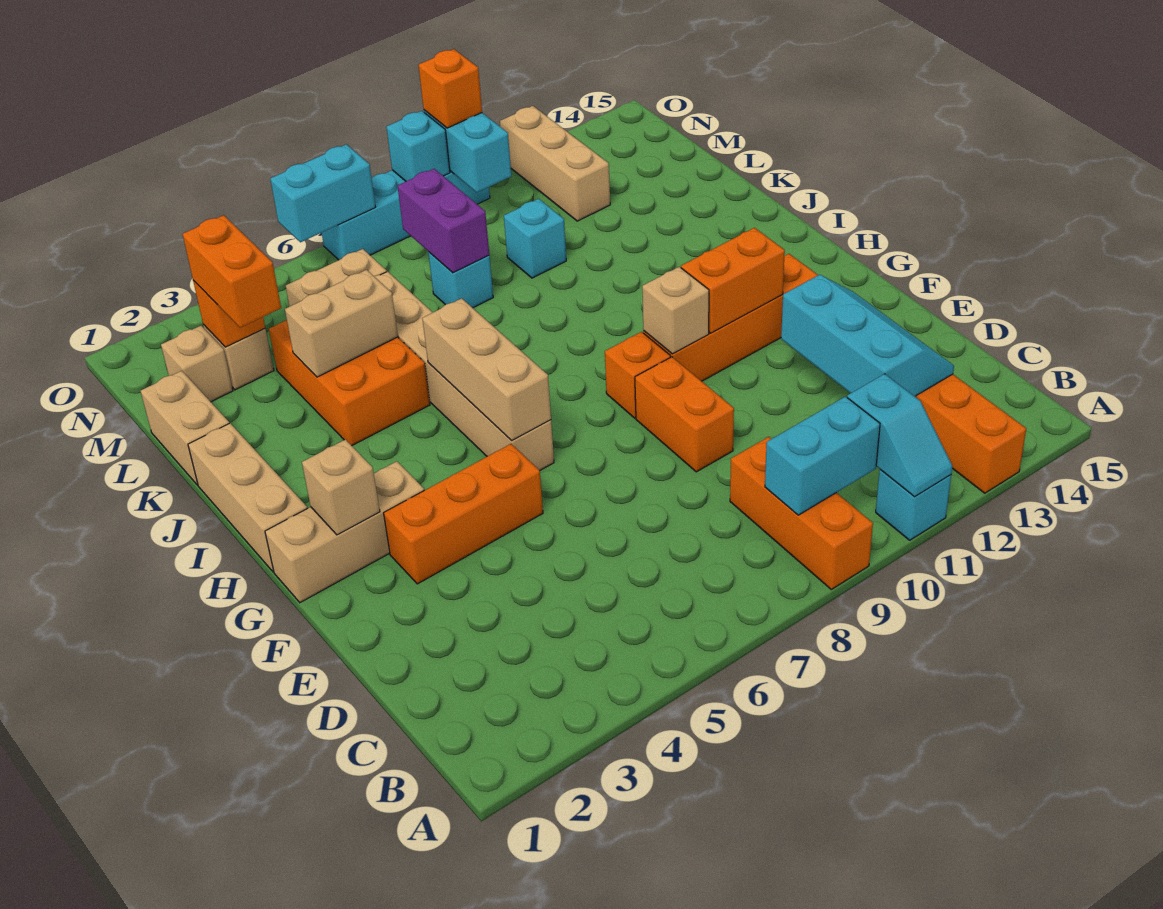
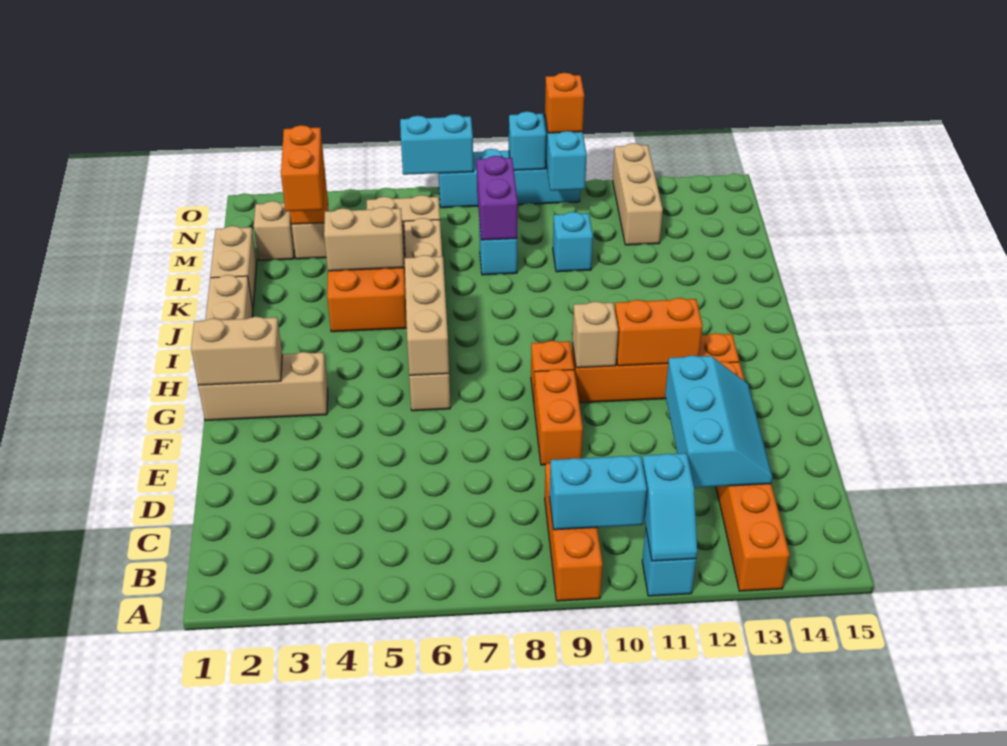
orange 1x3 brick [384,444,543,584] -> none
tan 1x1 brick [302,440,380,535] -> tan 1x2 brick [191,317,282,385]

